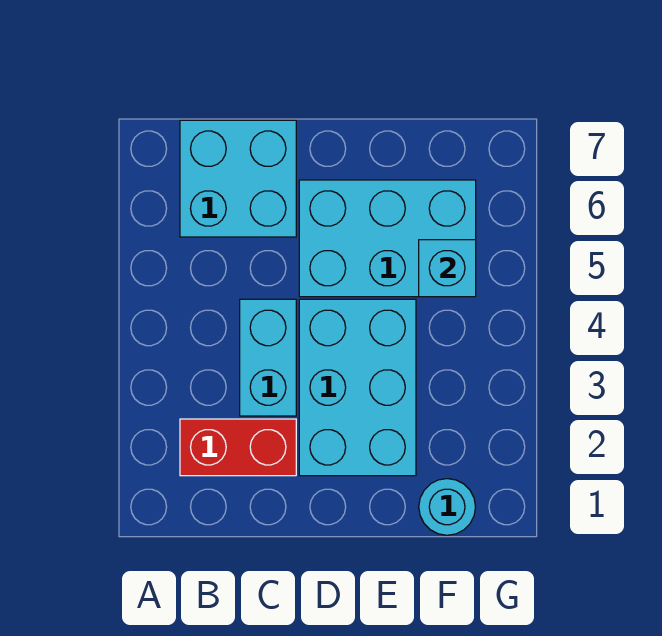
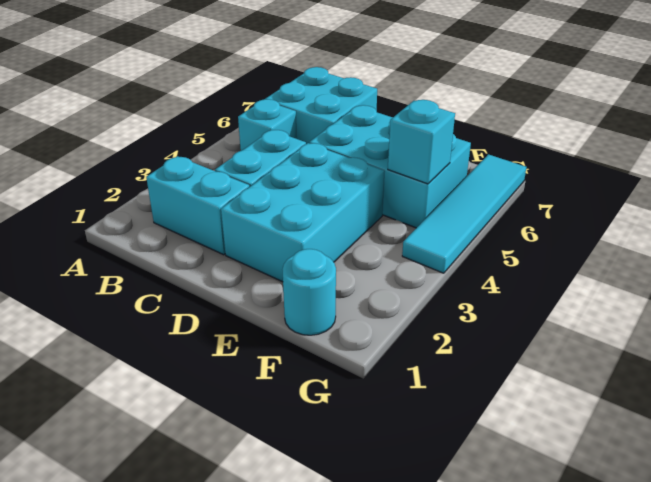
red 1x2 brick [180,419,296,476] -> cyan 1x2 brick [146,156,249,255]
none -> cyan 1x1 brick [238,99,297,151]
none -> cyan 1x4 tile [402,154,527,273]

